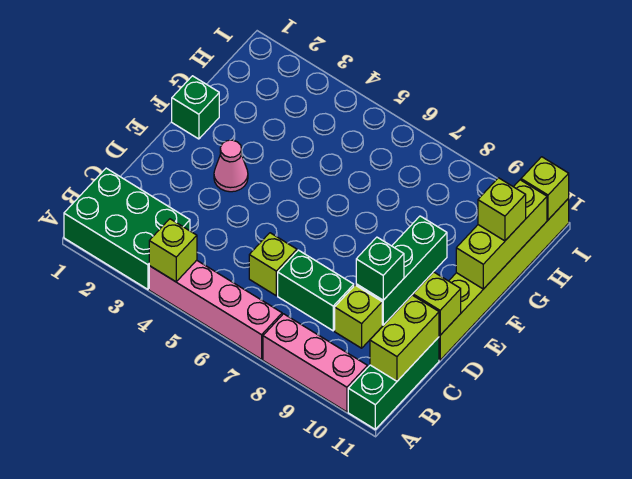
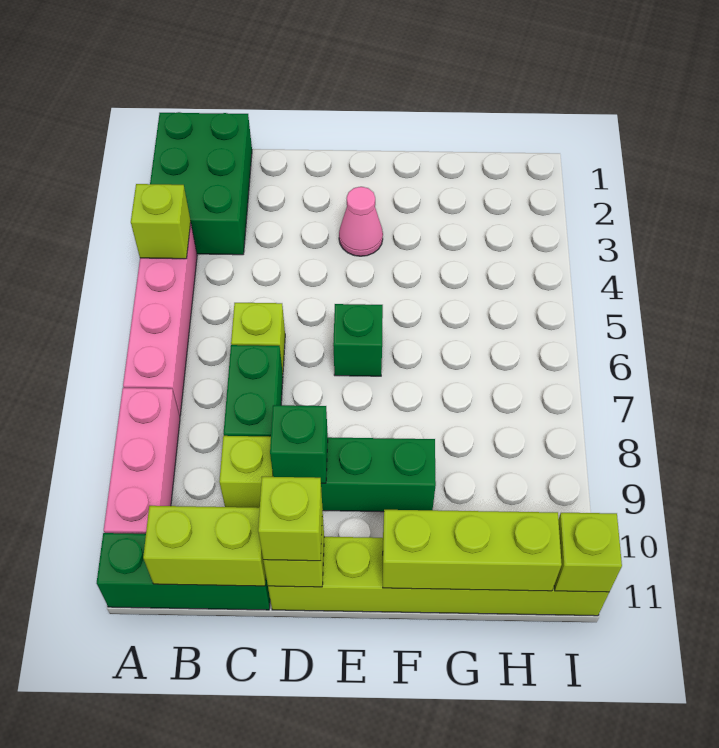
green 1x1 brick [172,76,219,139] -> green 1x1 brick moved to [333,304,383,376]
lime 1x1 brick [478,178,526,241] -> lime 1x1 brick moved to [258,477,322,561]

